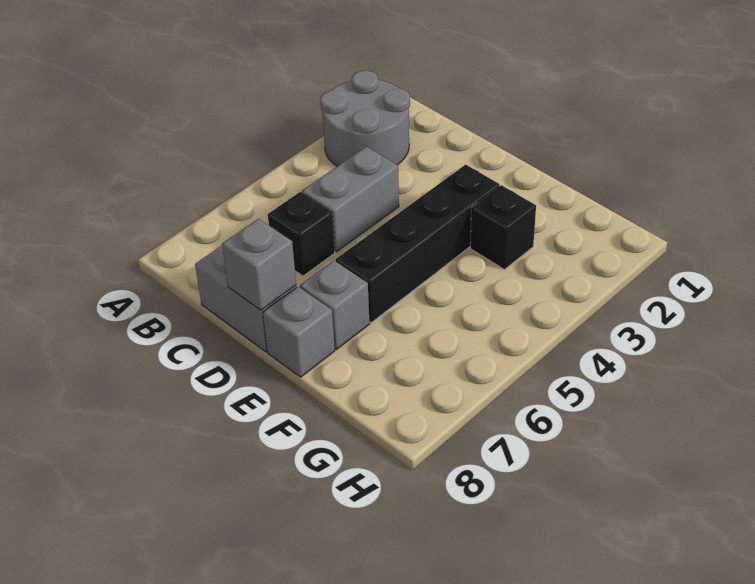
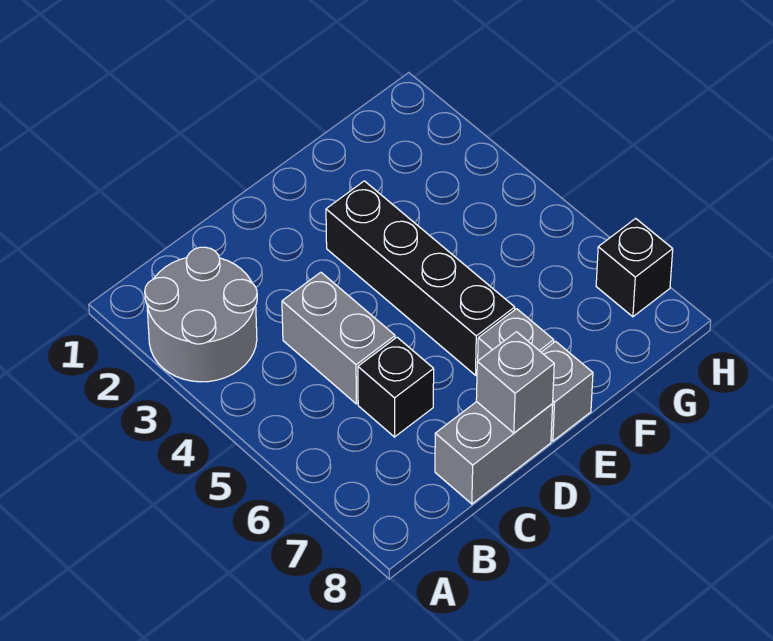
black 1x1 brick [470,185,536,269] -> black 1x1 brick moved to [596,218,673,317]

